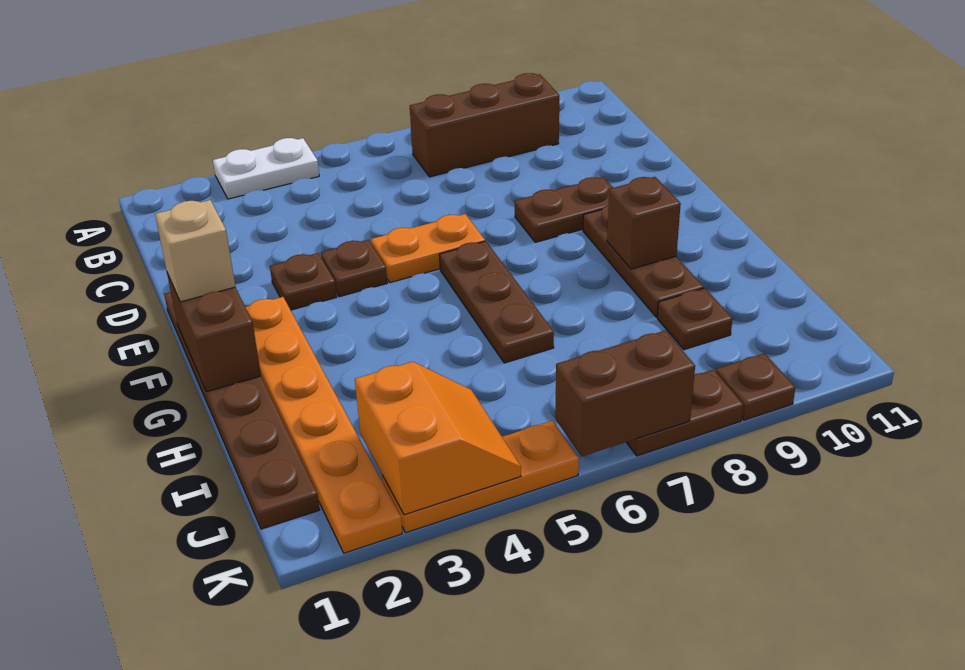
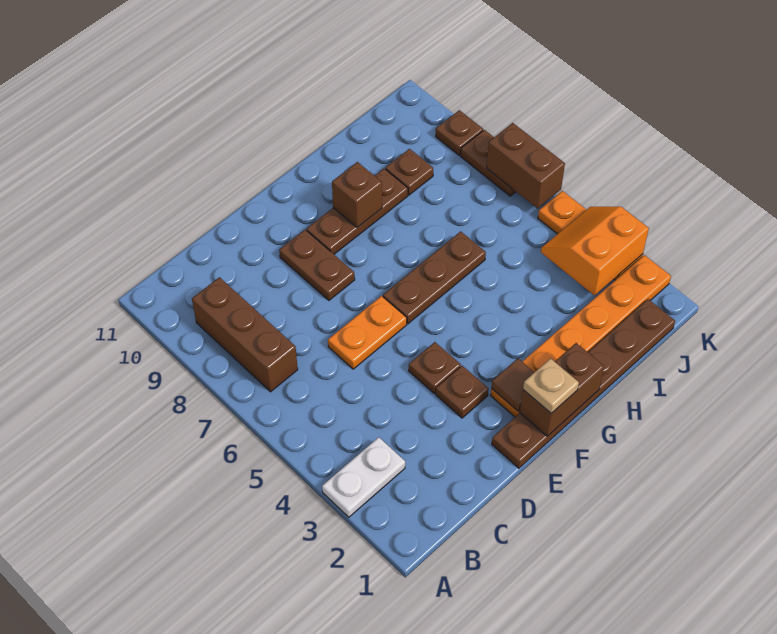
white 1x2 plate [213,138,319,199] -> white 1x2 plate turned to [322,437,405,517]
orange 1x2 plate [371,214,485,283] -> orange 1x2 plate turned to [328,296,407,369]
tan 1x1 brick [155,200,235,302] -> tan 1x1 plate [523,359,579,413]
none -> brown 1x1 tile [491,359,534,411]

